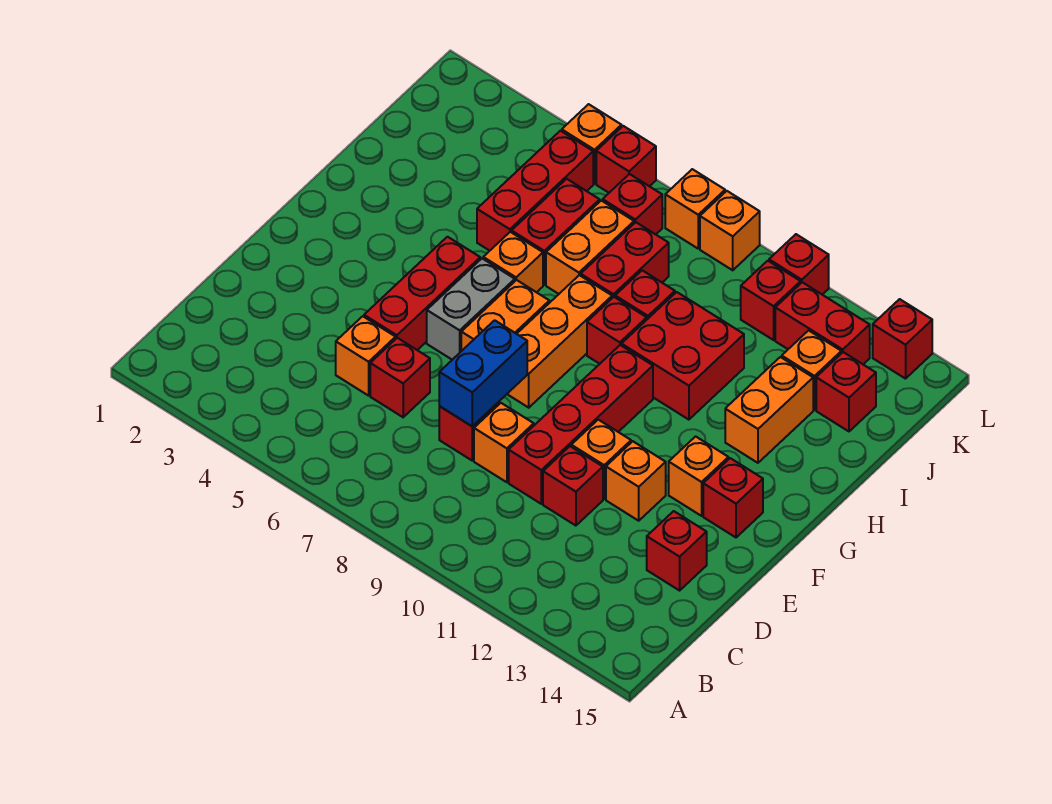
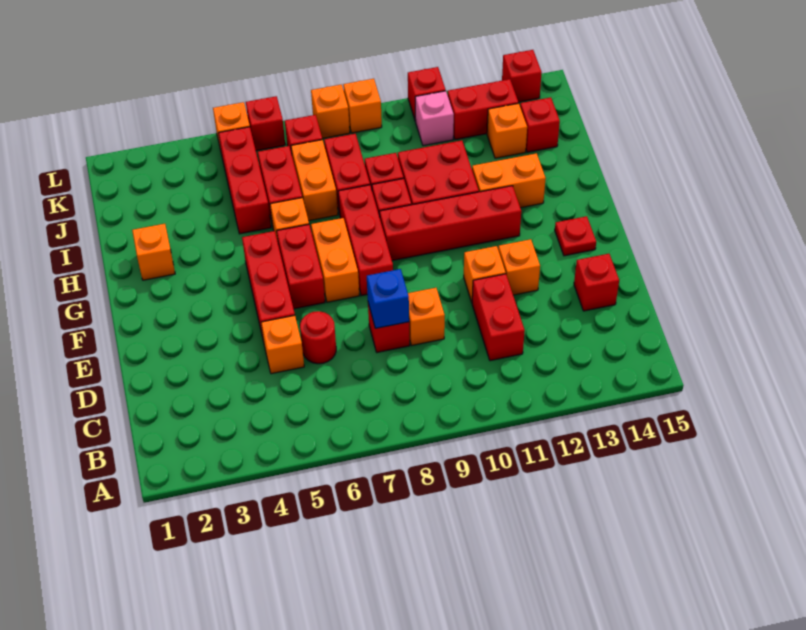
red 1x1 brick [370,338,430,417] -> red 1x1 round brick [300,311,336,364]
blue 1x2 brick [439,320,527,426] -> blue 1x1 brick [367,269,409,328]
red 1x4 brick [509,345,653,504] -> red 1x4 brick turned to [379,186,521,261]
red 1x1 brick [543,446,603,526] -> red 1x2 brick [472,274,525,361]
grey 1x2 brick [427,259,515,360] -> red 1x2 brick [277,225,325,309]
orange 1x3 brick [507,275,612,408] -> red 1x3 brick [338,185,393,296]
orange 1x1 brick [669,436,728,516] -> orange 1x1 brick moved to [132,224,175,280]
red 1x1 brick [703,458,763,537] -> red 1x1 plate [555,216,596,256]
orange 1x2 brick [725,357,813,463] -> orange 1x2 brick turned to [472,153,546,208]
red 1x1 brick [741,261,801,340] -> pink 1x1 brick [415,91,454,146]

